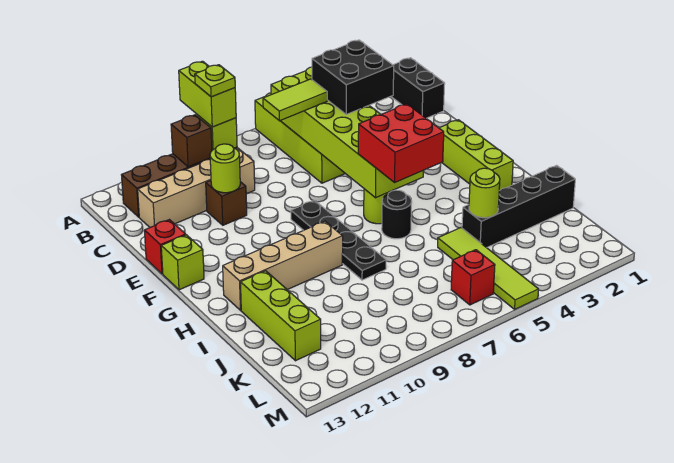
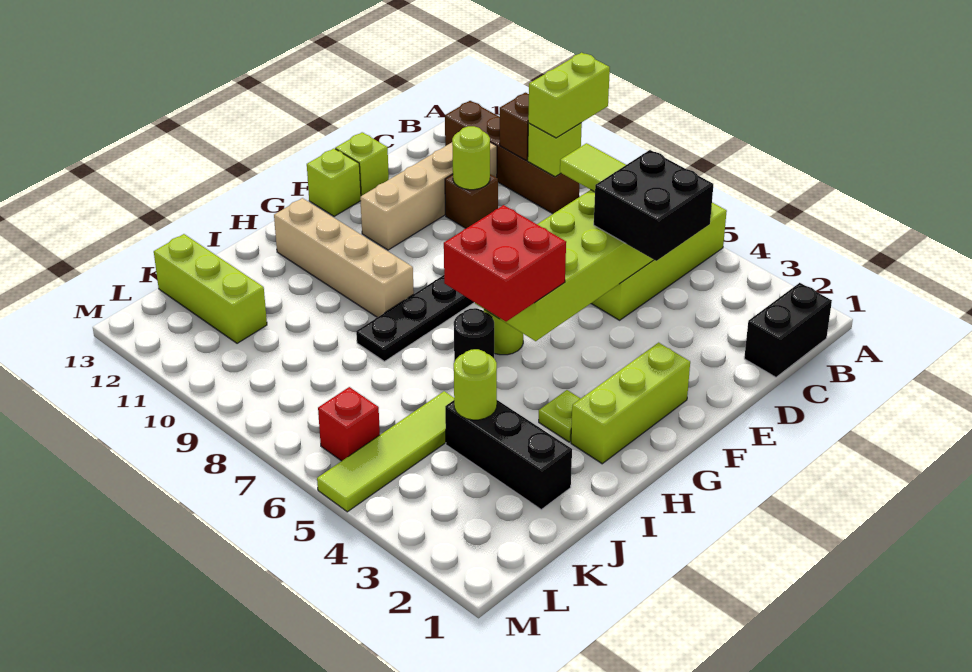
lime 1x1 plate [195,65,235,97] -> lime 1x1 plate moved to [539,390,581,442]
tan 1x4 brick [138,148,255,227] -> tan 1x4 brick turned to [360,142,497,250]
red 1x1 brick [144,220,186,274] -> lime 1x1 brick [335,132,389,196]
lime 1x3 brick [240,271,321,361] -> lime 1x3 brick turned to [154,234,267,343]
black 1x4 brick [462,165,575,248] -> black 1x3 brick [445,400,572,510]

